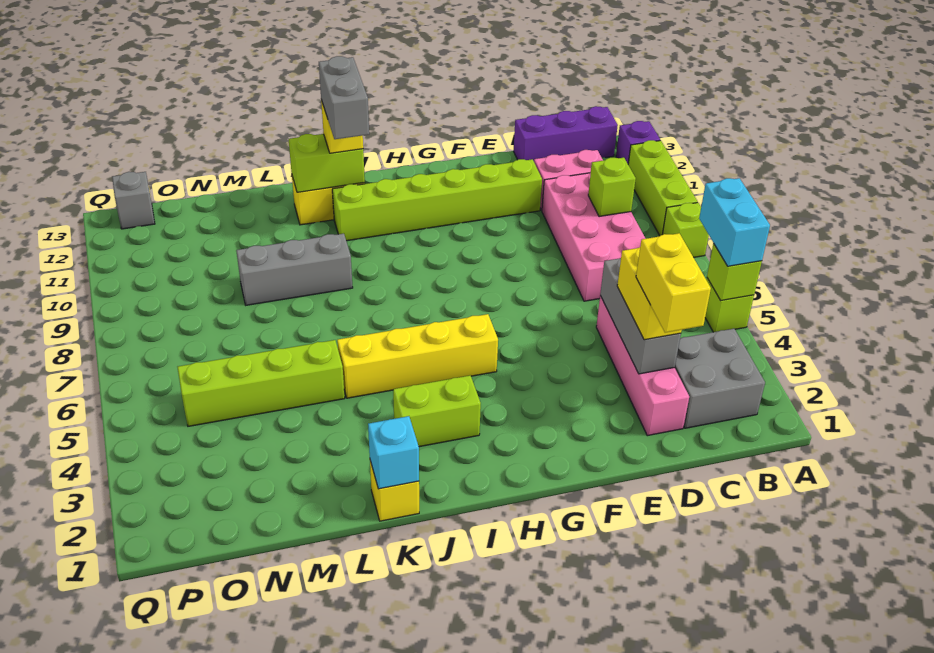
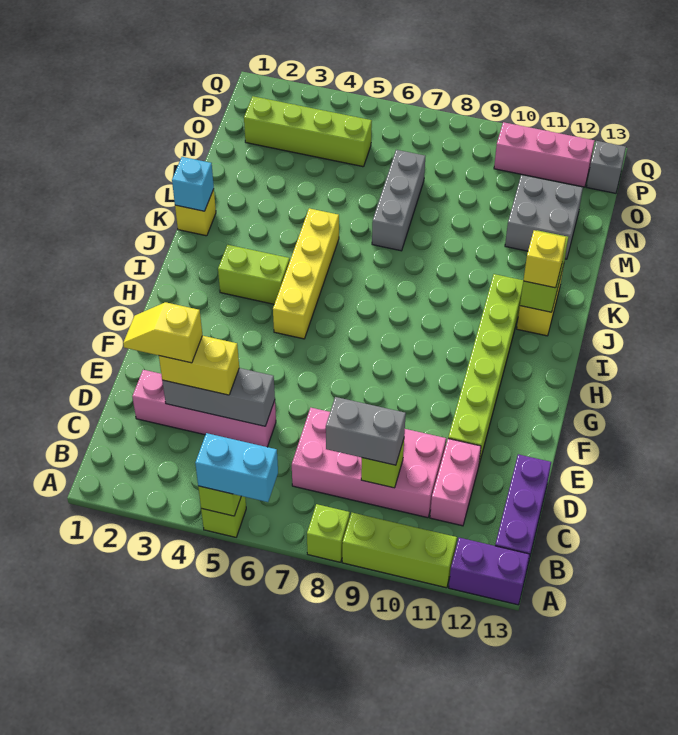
purple 1x1 brick [616,121,660,163] -> purple 1x2 brick [449,538,530,605]
grey 2x2 brick [675,329,765,428] -> grey 2x2 brick moved to [505,175,583,259]
yellow 1x2 brick [636,233,711,333] -> yellow 1x2 slope [123,302,202,363]
lime 1x2 brick [393,375,481,447] -> lime 1x2 brick turned to [218,245,290,304]
grey 1x2 brick [319,56,369,139] -> grey 1x2 brick moved to [326,397,406,465]
grey 1x3 brick [236,234,353,305] -> grey 1x3 brick moved to [372,150,425,251]
lime 1x4 brick [178,340,345,426] -> lime 1x4 brick turned to [244,96,372,167]
none -> pink 1x3 brick [494,122,595,187]

